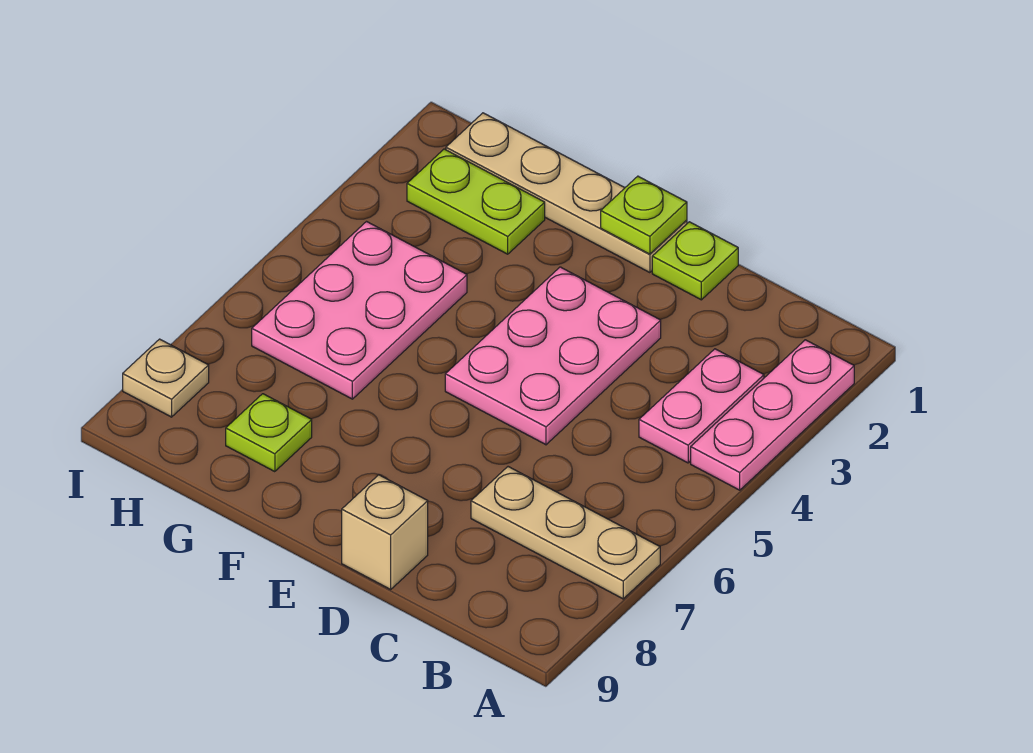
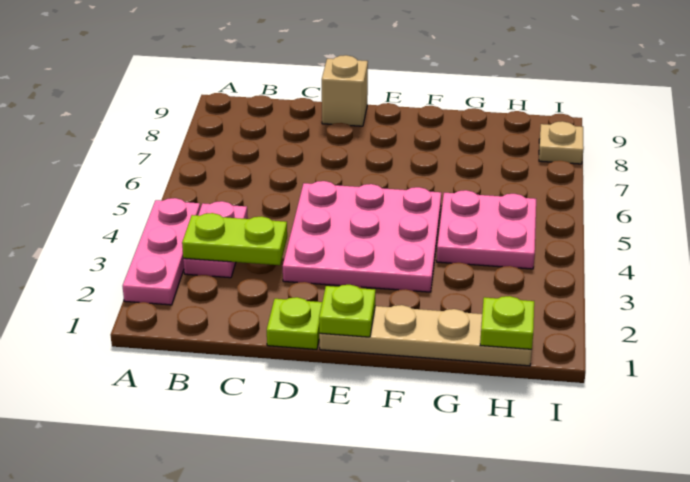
tan 1x3 plate [471,467,660,599] -> none
pink 2x3 plate [445,267,661,445] -> pink 3x3 plate [283,181,441,292]
lime 1x2 plate [407,149,545,254] -> lime 1x2 plate moved to [182,213,287,265]
pink 2x3 plate [252,222,467,399] -> pink 2x2 plate [437,190,536,269]
lime 1x1 plate [226,394,312,472] -> lime 1x1 plate moved to [480,296,534,349]

